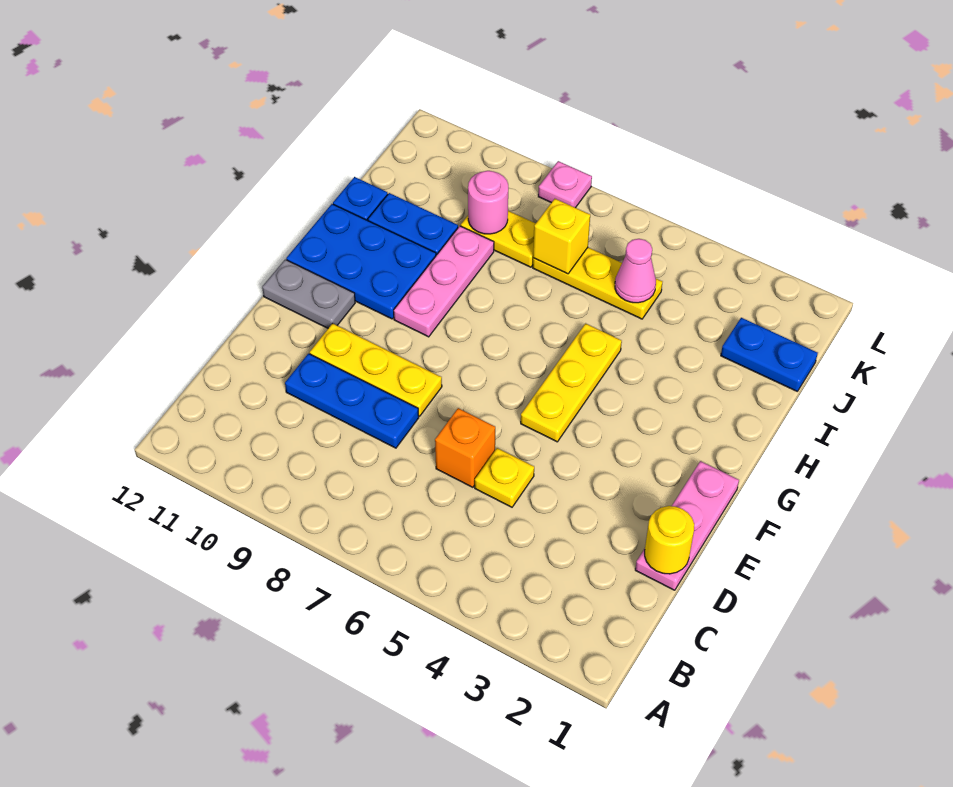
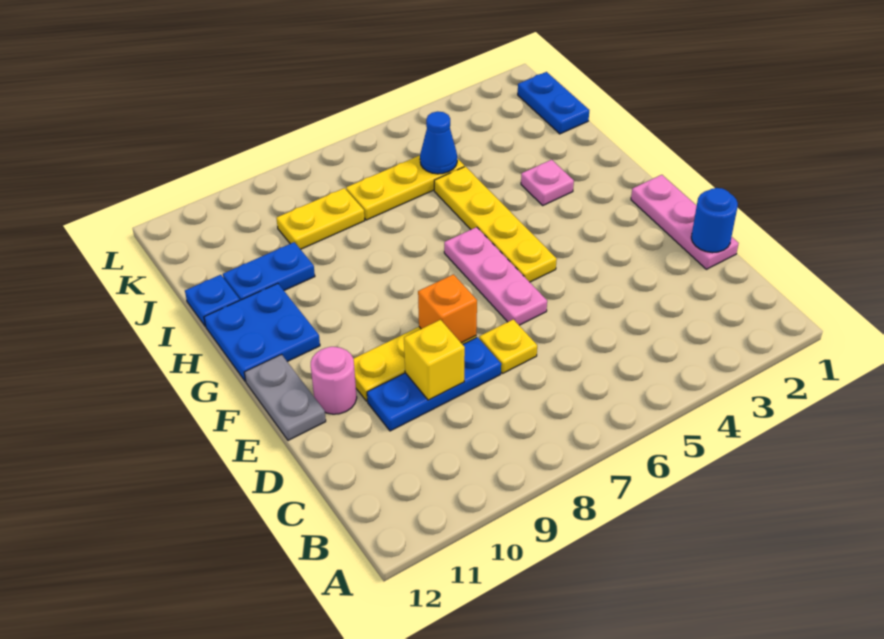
yellow 1x1 round brick [645,506,694,574] -> blue 1x1 round brick [691,188,738,253]
yellow 1x1 plate [475,448,534,507] -> yellow 1x1 plate moved to [479,319,537,373]
orange 1x1 brick [435,408,495,487] -> orange 1x1 brick moved to [418,274,477,343]
yellow 1x3 plate [521,324,622,442] -> yellow 1x4 plate [434,166,557,282]
grey 1x2 plate [262,259,355,328] -> grey 1x2 plate turned to [244,355,326,440]
pink 1x3 plate [394,226,494,337] -> pink 1x3 plate moved to [444,227,547,325]
blue 2x3 plate [286,204,436,319] -> blue 2x2 plate [204,283,320,381]
blue 1x2 plate [721,318,818,391] -> blue 1x2 plate turned to [518,72,589,134]
pink 1x1 cone [615,239,656,303] -> blue 1x1 cone [420,111,457,174]
yellow 1x1 brick [533,199,590,274] -> yellow 1x1 brick moved to [404,320,465,400]
pink 1x1 round brick [468,171,508,234] -> pink 1x1 round brick moved to [311,347,357,414]
pink 1x1 plate [538,161,592,208] -> pink 1x1 plate moved to [521,160,574,205]

